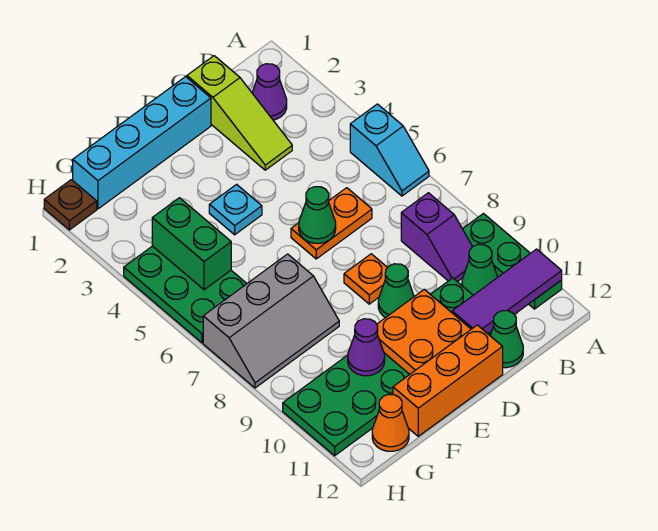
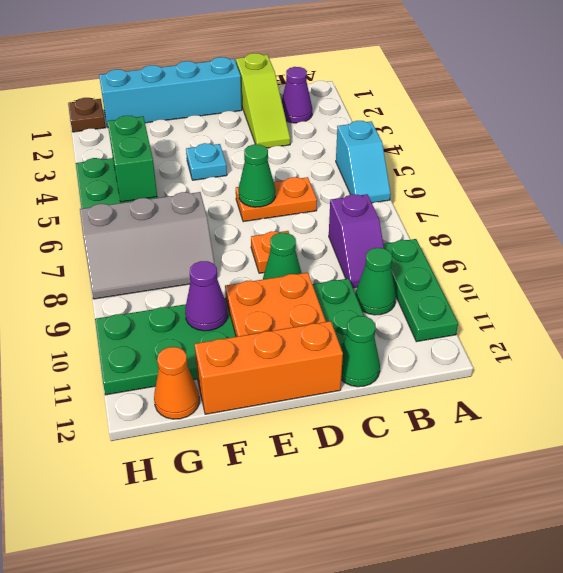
purple 1x3 tile [452,249,562,334] -> none

